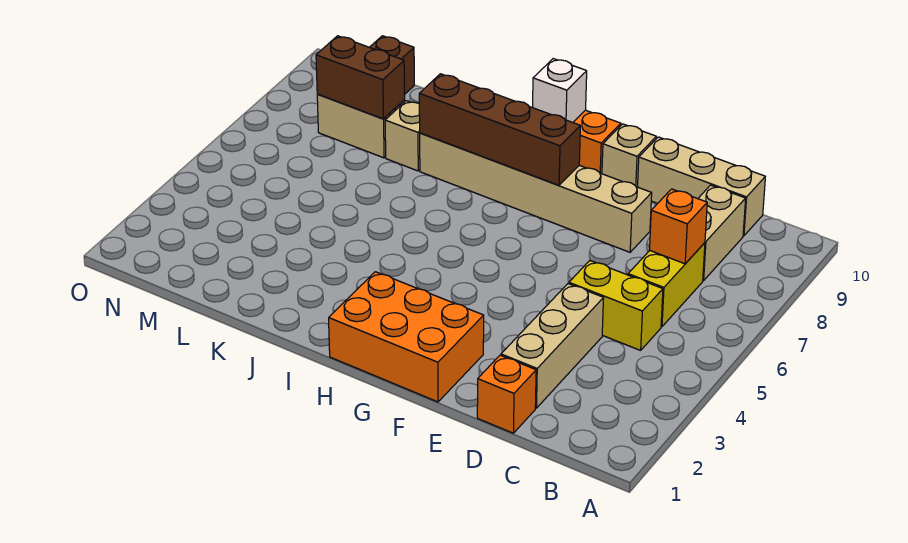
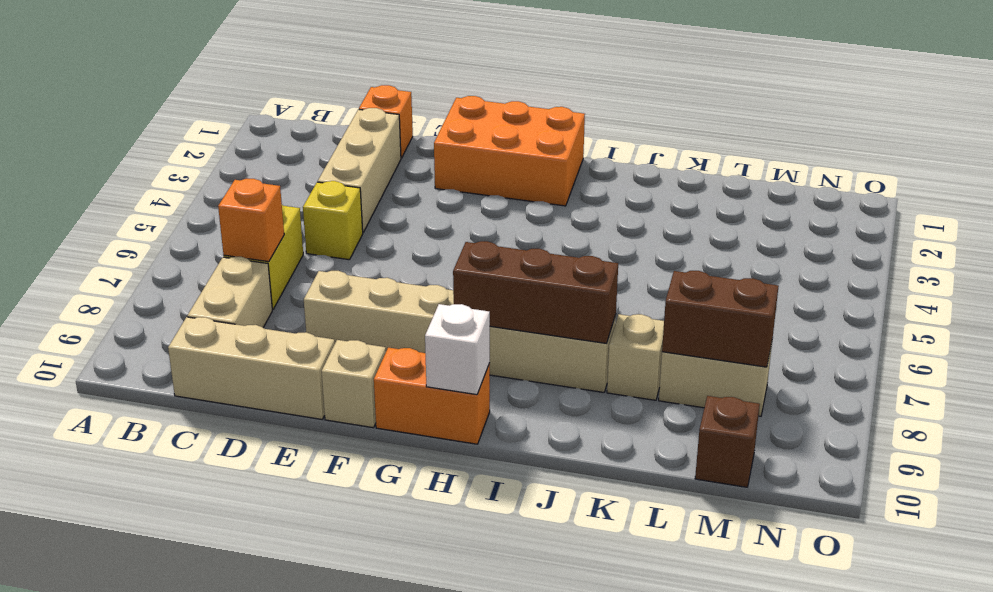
yellow 1x2 brick [569,260,663,350] -> yellow 1x1 brick [303,181,363,260]
brown 1x4 brick [419,74,580,185] -> brown 1x3 brick [453,241,618,343]

